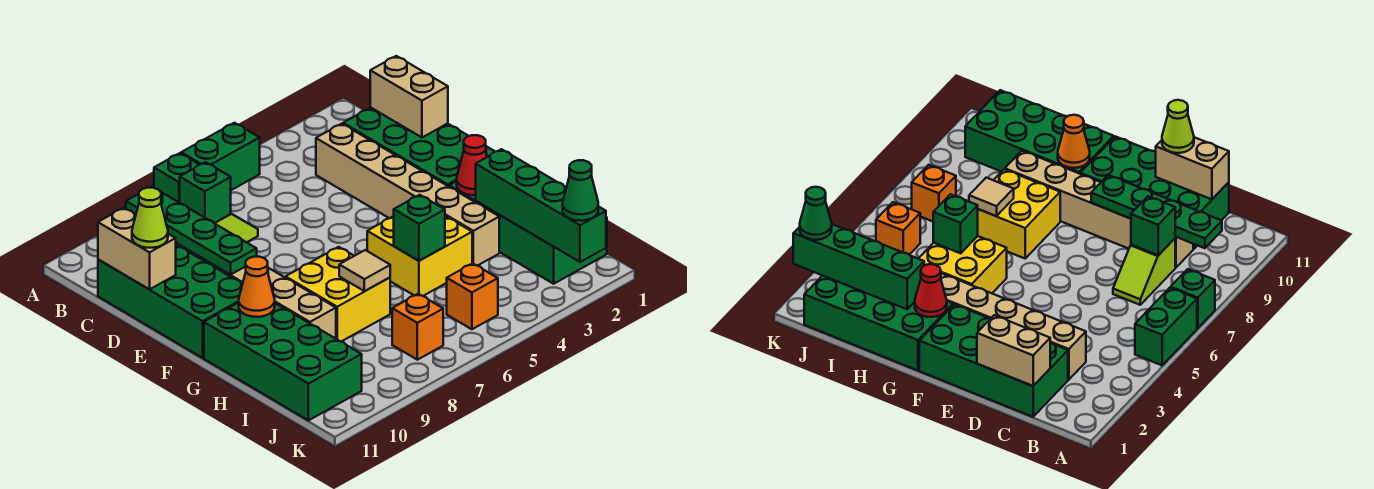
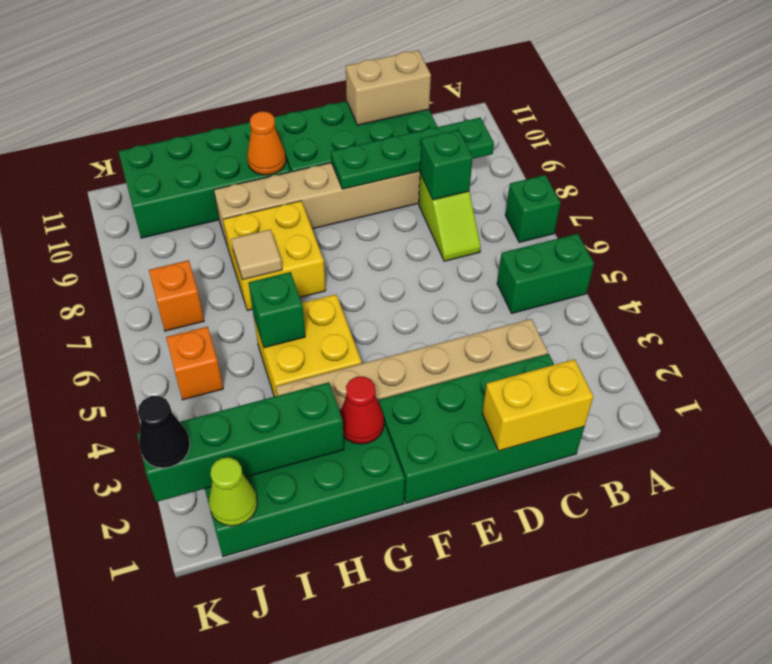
green 1x2 brick [181,123,260,190] -> green 1x2 brick turned to [497,234,594,313]
tan 1x2 brick [370,56,448,137] -> yellow 1x2 brick [482,359,593,451]
lime 1x1 cone [132,188,168,248] -> lime 1x1 cone moved to [209,458,257,526]
green 1x1 cone [563,160,598,221] -> black 1x1 cone [138,396,190,468]

